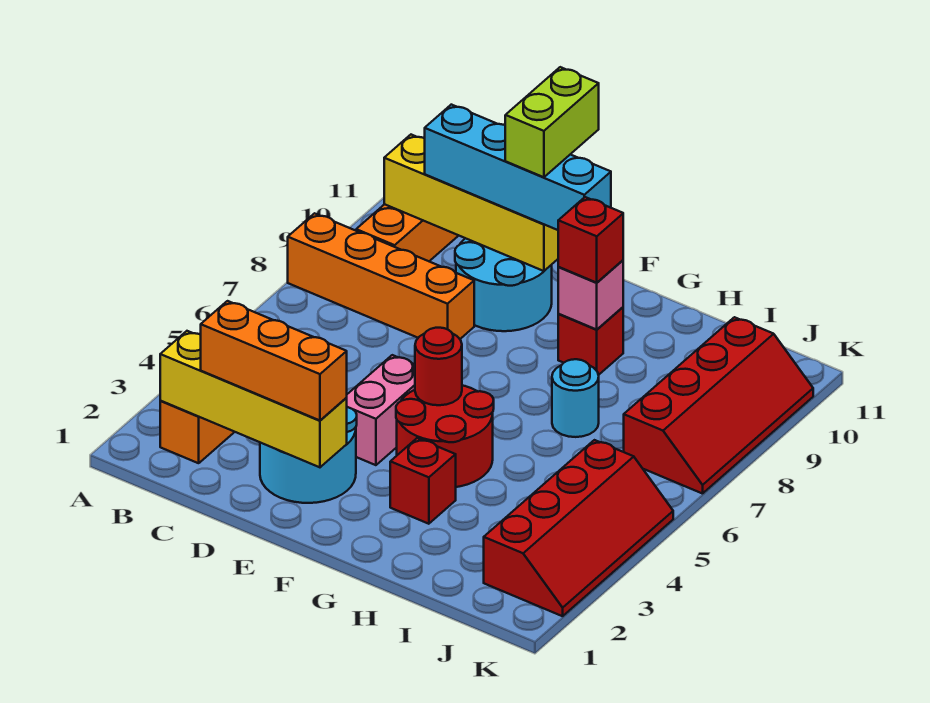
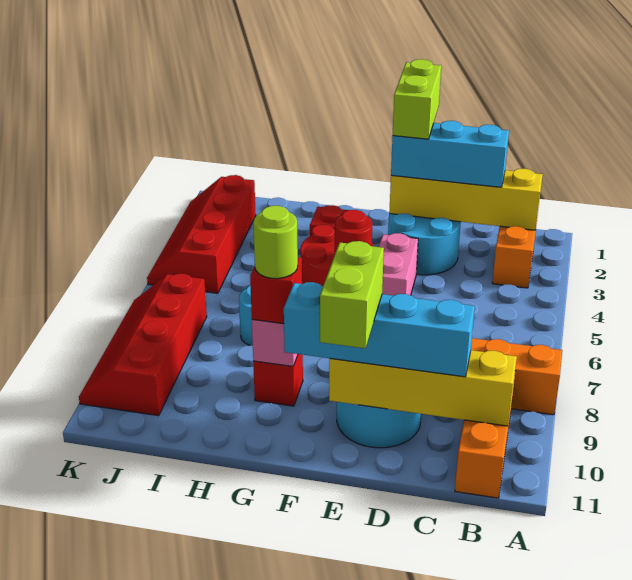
orange 1x3 brick [201,301,347,420] -> cyan 1x3 brick [391,121,509,187]
none -> lime 1x2 brick [393,59,441,139]
none -> lime 1x1 round brick [253,206,298,279]

